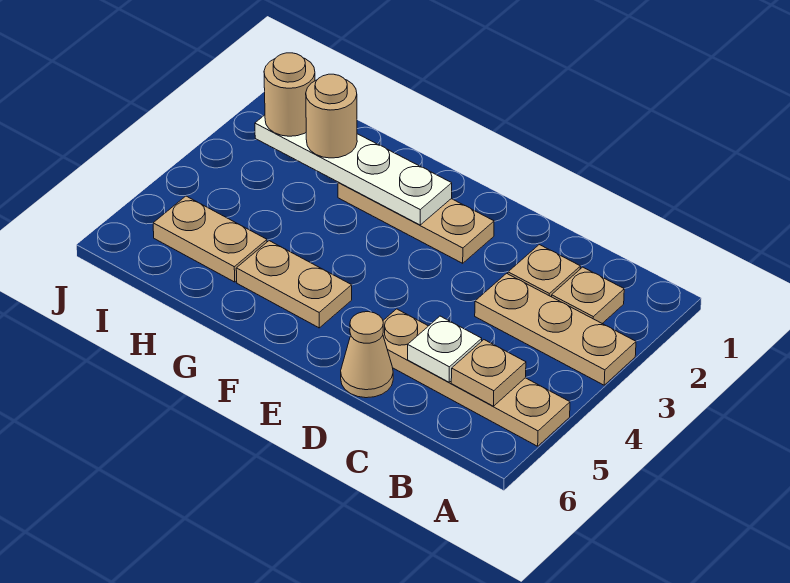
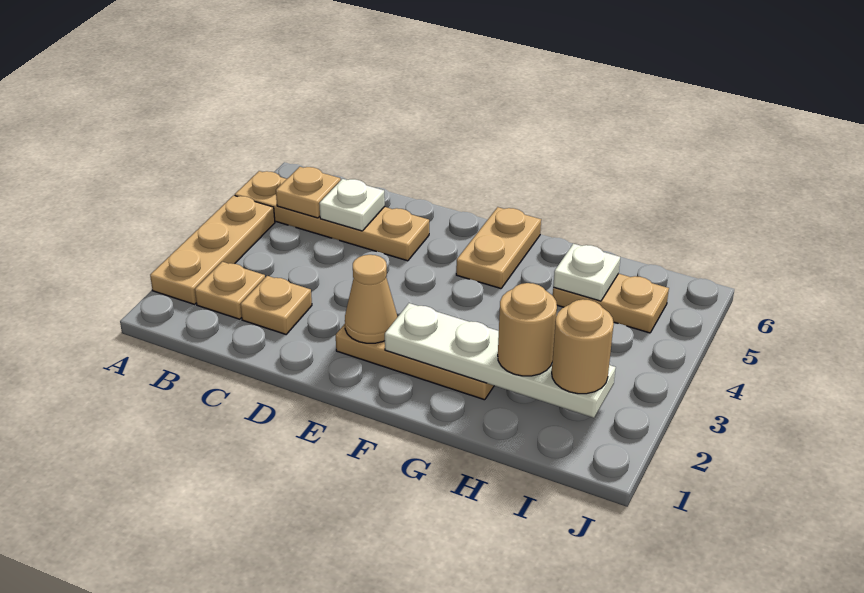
tan 1x3 plate [475,273,636,385] -> tan 1x3 plate turned to [150,195,275,304]
tan 1x1 cone [341,312,393,398] -> tan 1x1 cone moved to [345,255,397,343]
tan 1x2 plate [236,241,352,328] -> tan 1x2 plate turned to [456,207,541,288]
none -> white 1x1 plate [553,244,620,301]

